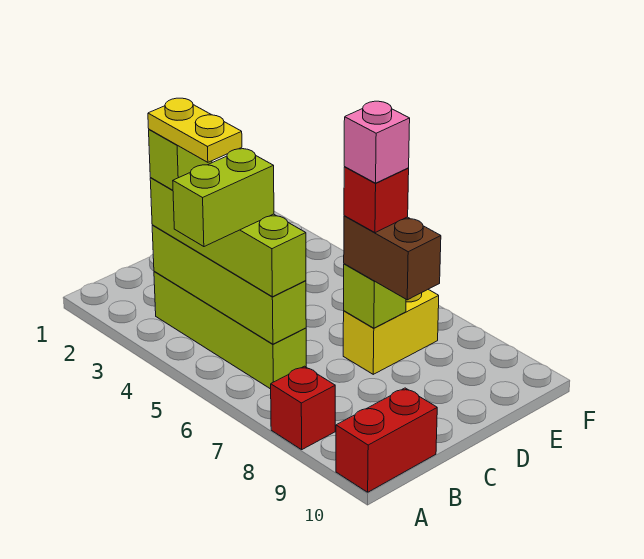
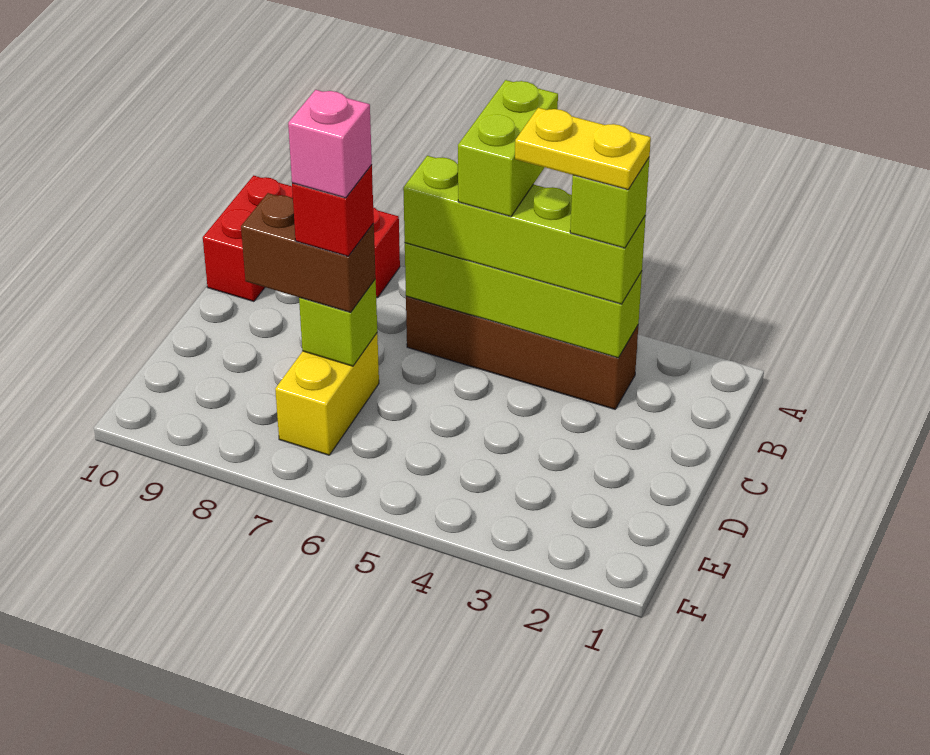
lime 1x4 brick [154,271,306,389] -> brown 1x4 brick [406,296,638,409]

